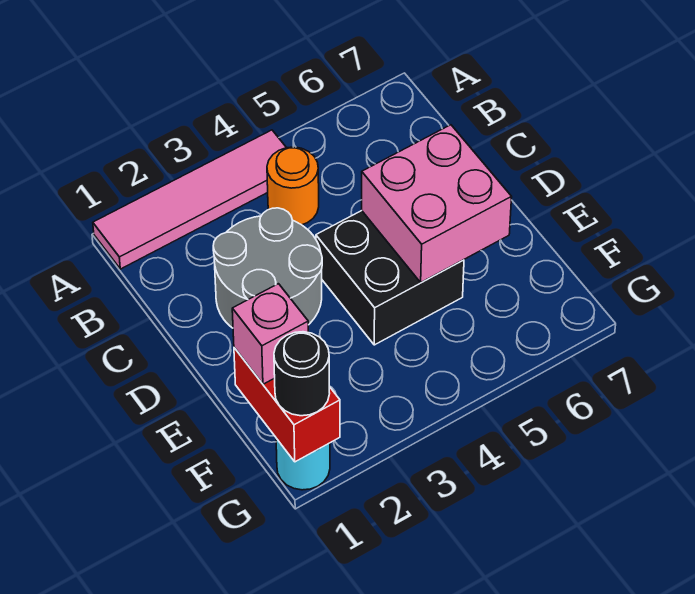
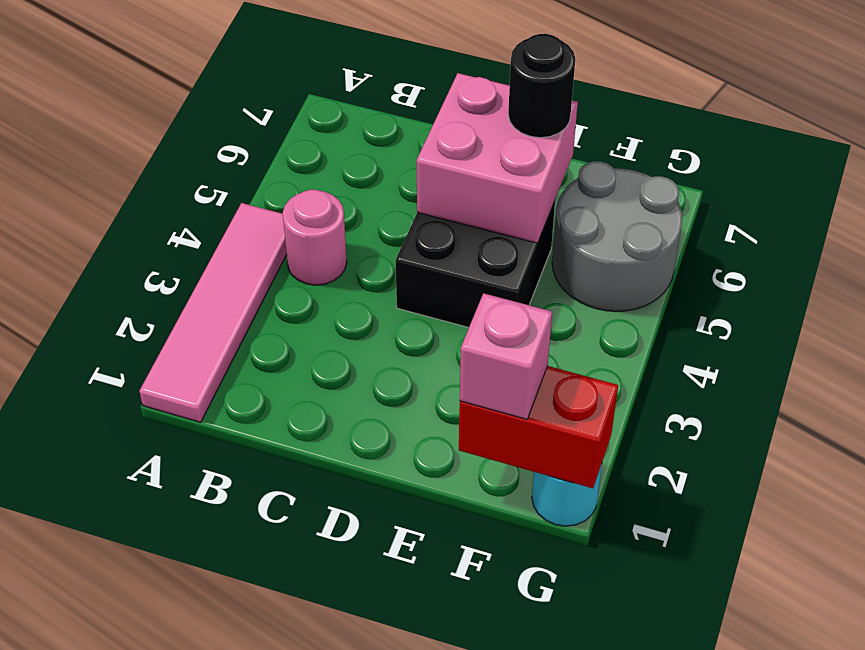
orange 1x1 round brick [267,147,319,225] -> pink 1x1 round brick [283,190,347,285]
grey 2x2 round brick [213,208,322,328] -> grey 2x2 round brick moved to [552,161,682,311]
black 1x1 round brick [274,332,330,416] -> black 1x1 round brick moved to [508,34,575,138]

